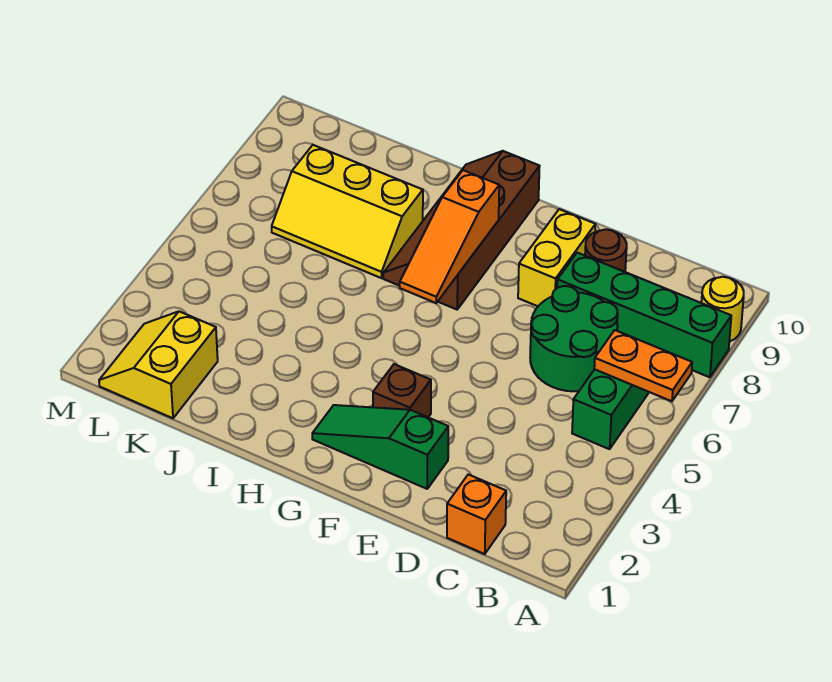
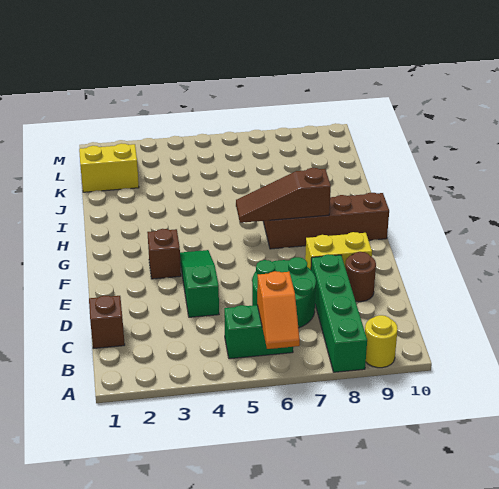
orange 1x2 plate [594,330,692,401] -> orange 1x2 slope [257,271,300,349]
orange 1x1 brick [447,474,506,554] -> brown 1x1 brick [89,295,125,348]
green 1x3 slope [312,405,448,489] -> green 1x3 slope moved to [180,250,219,317]
orange 1x3 slope [400,170,499,303] -> brown 1x3 slope [236,168,331,223]
yellow 2x3 slope [272,145,423,278] -> none

